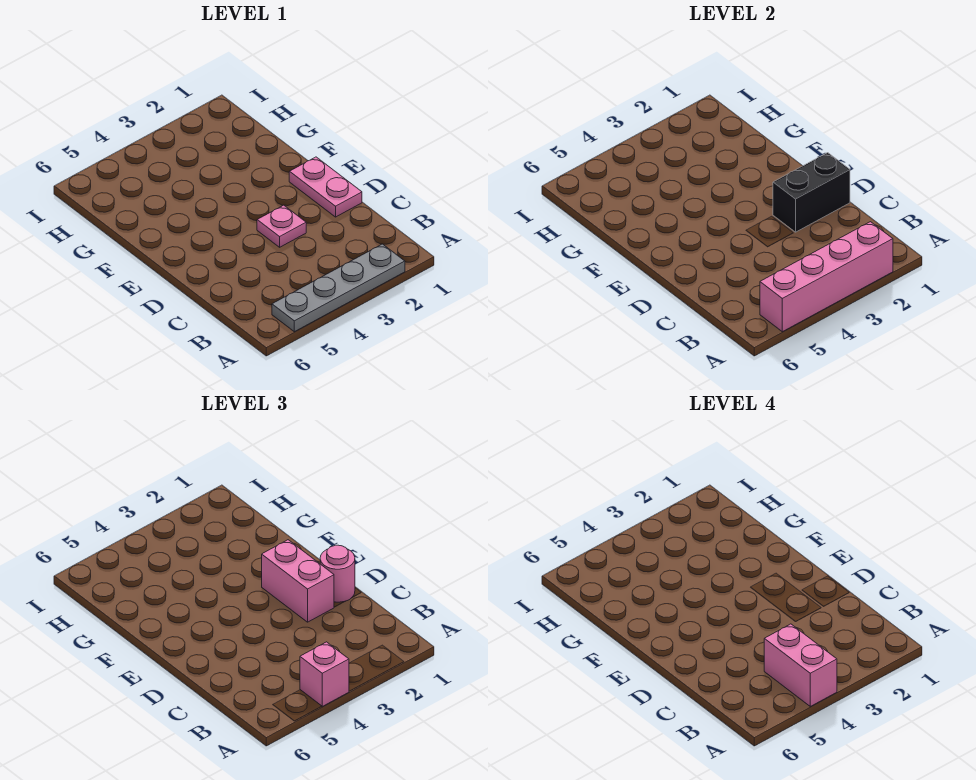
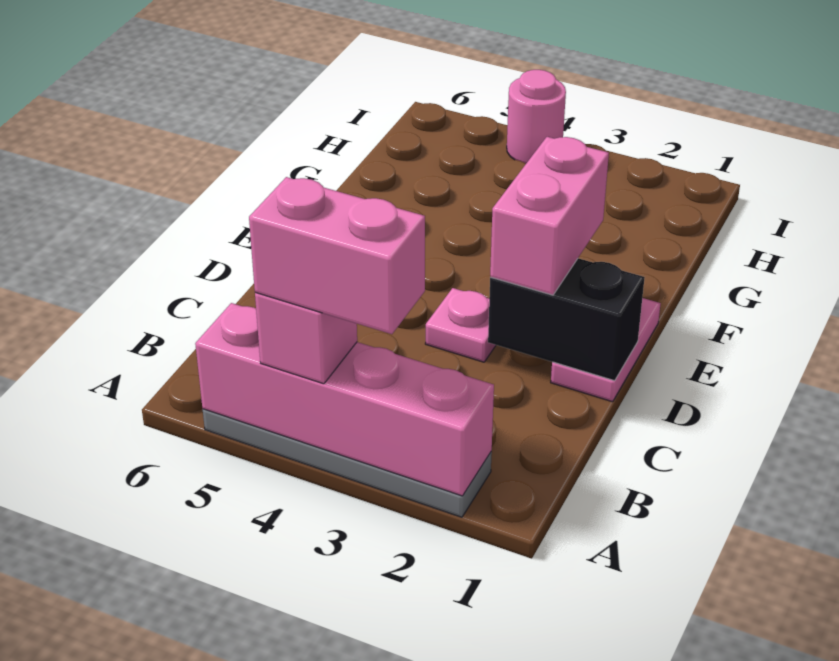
pink 1x2 brick [764,624,837,706] -> pink 1x2 brick turned to [249,177,425,334]
pink 1x1 round brick [320,545,355,602] -> pink 1x1 round brick moved to [507,70,566,164]

